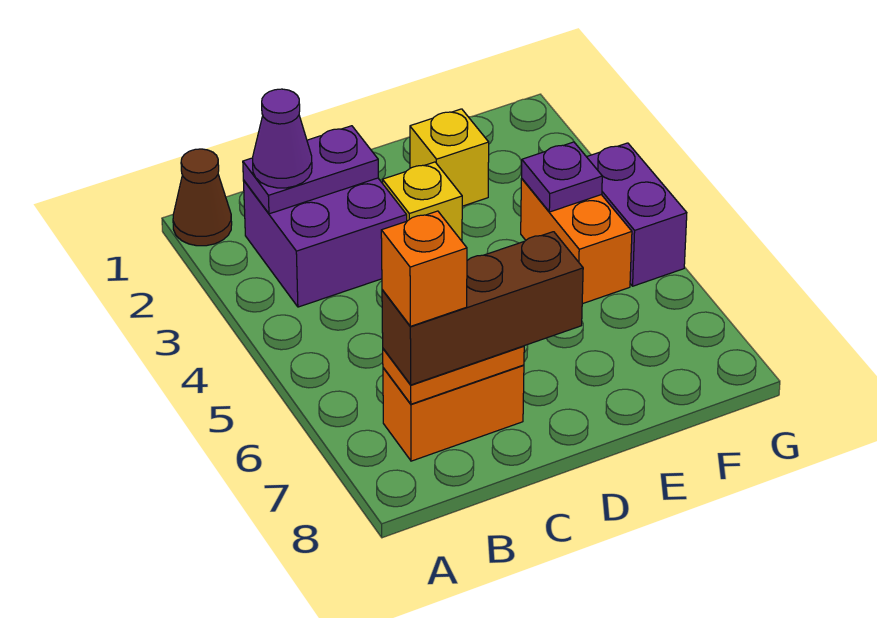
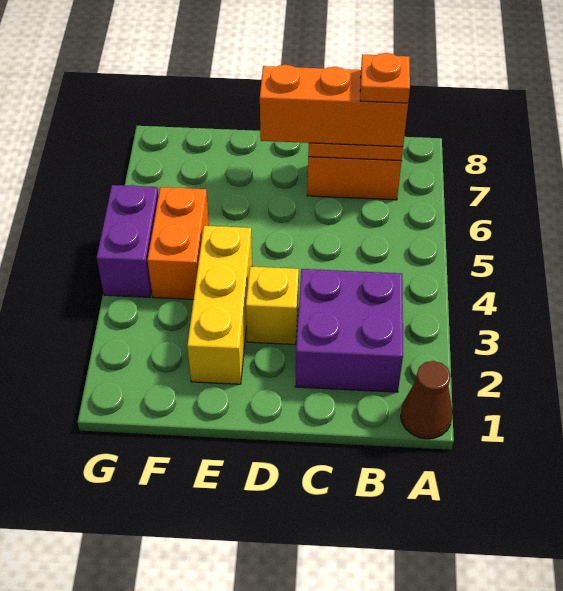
purple 1x2 plate [243,126,378,214] -> none
purple 1x1 cone [253,89,312,188] -> none
brown 1x3 brick [382,232,583,385] -> orange 1x3 brick [260,65,408,147]
orange 1x1 brick [381,211,467,326] -> orange 1x1 plate [360,53,410,103]
yellow 1x1 brick [410,109,489,206] -> yellow 1x3 brick [187,226,252,384]
purple 1x1 plate [522,142,602,212] -> none

